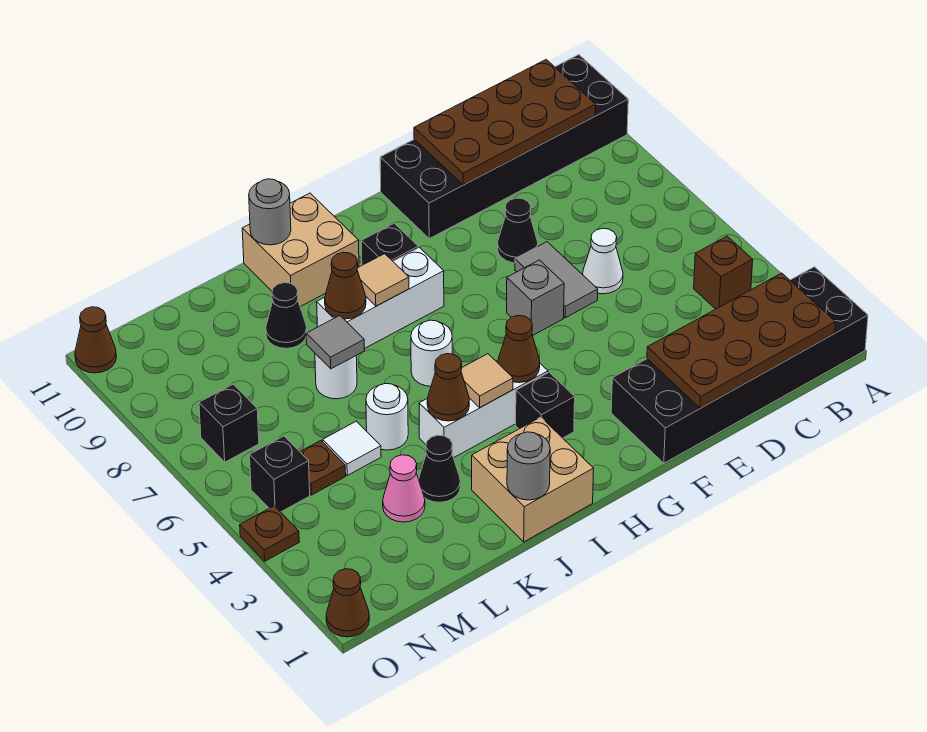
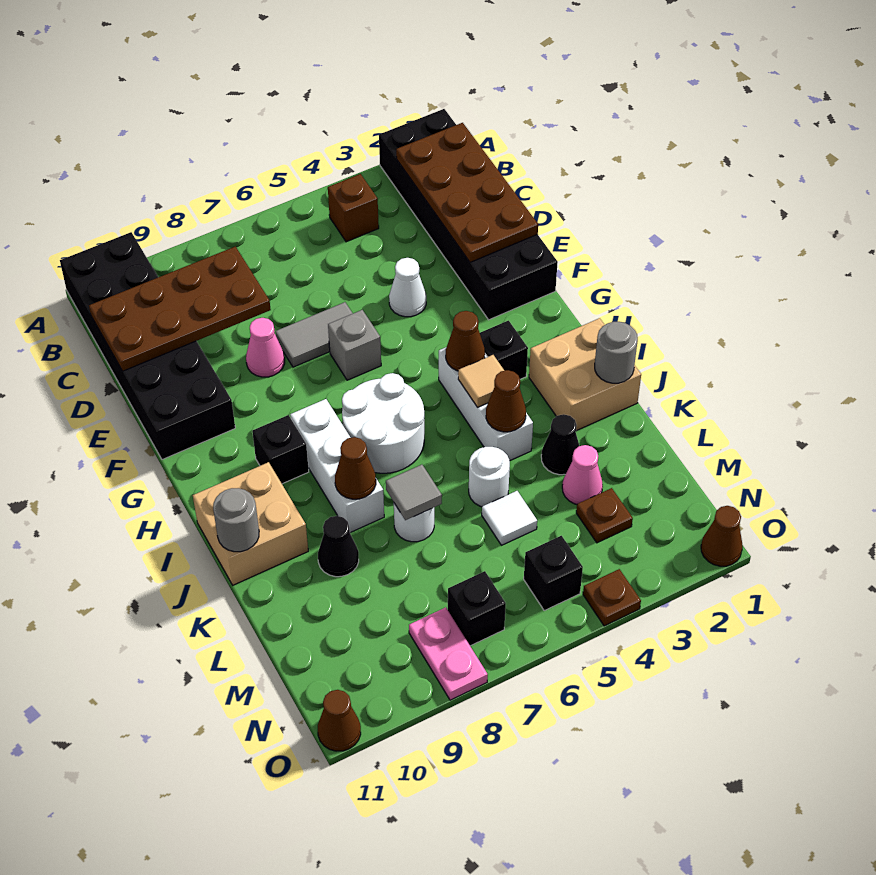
brown 2x4 plate [414,60,596,185] -> brown 2x4 plate turned to [89,247,271,371]
white 1x1 cone [583,228,623,294] -> white 1x1 cone moved to [389,258,426,317]
black 1x1 cone [498,198,538,263] -> pink 1x1 cone [246,318,285,377]
white 1x1 round brick [411,320,452,386] -> white 2x2 round brick [342,373,424,473]
tan 1x1 tile [357,254,409,306] -> none
brown 1x1 plate [300,441,346,495] -> brown 1x1 plate moved to [576,488,633,543]
none -> pink 1x2 plate [409,607,488,700]

